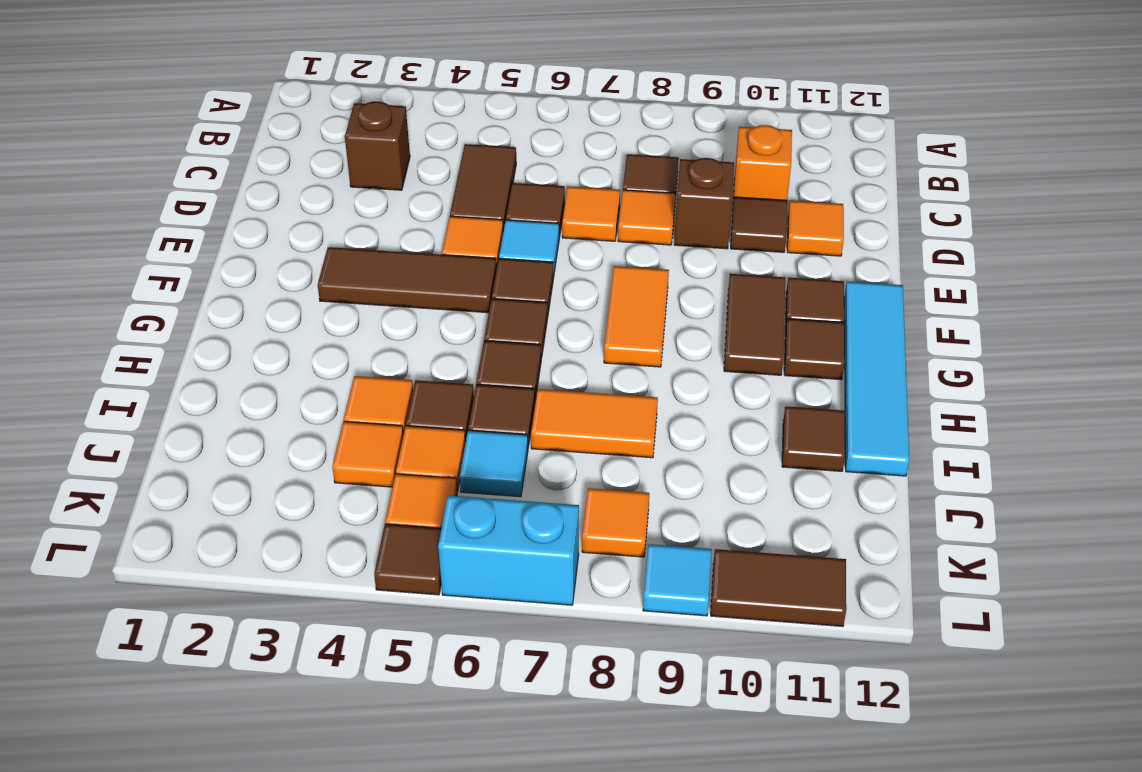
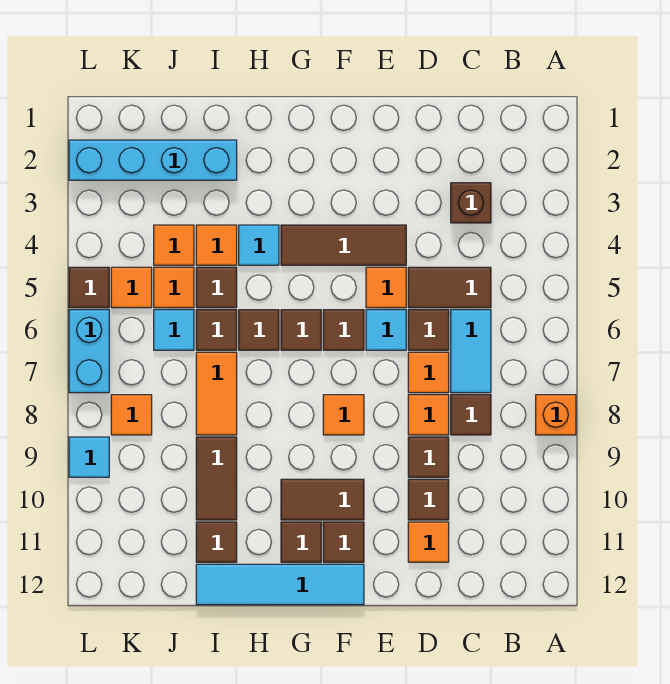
none -> cyan 1x2 tile [451,310,491,393]
orange 1x1 brick [733,125,792,202] -> orange 1x1 brick moved to [536,395,576,435]
brown 1x1 brick [674,158,734,249] -> brown 1x1 tile [408,437,449,477]
brown 1x3 tile [318,247,496,313] -> brown 1x3 tile turned to [281,225,406,265]
orange 1x2 tile [604,266,669,367] -> orange 1x1 tile [323,395,364,435]
none -> cyan 1x1 tile [239,225,279,265]
none -> cyan 1x4 brick [69,140,237,180]
brown 1x2 tile [711,549,846,626] -> brown 1x2 tile moved to [196,437,237,520]

